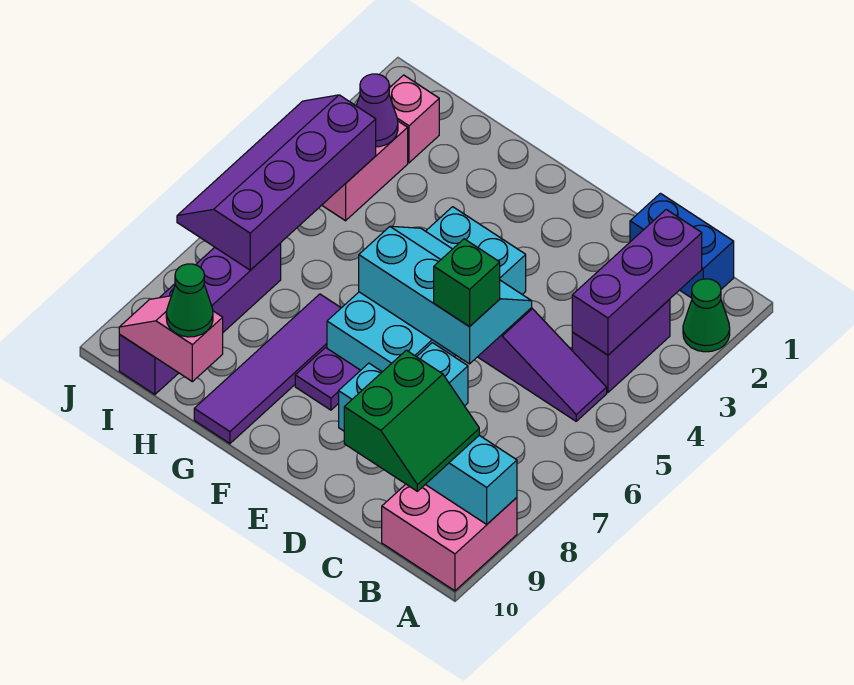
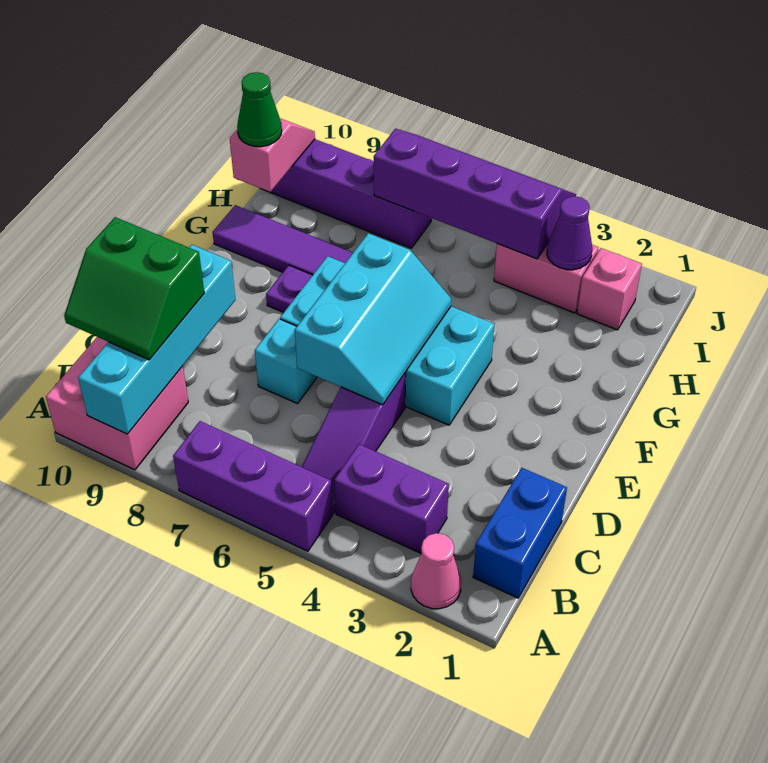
green 1x1 cone [683,279,730,352] -> pink 1x1 cone [411,533,461,609]
purple 1x3 brick [572,210,702,355] -> purple 1x3 brick moved to [173,421,333,551]
green 1x1 brick [434,239,500,327] -> none

